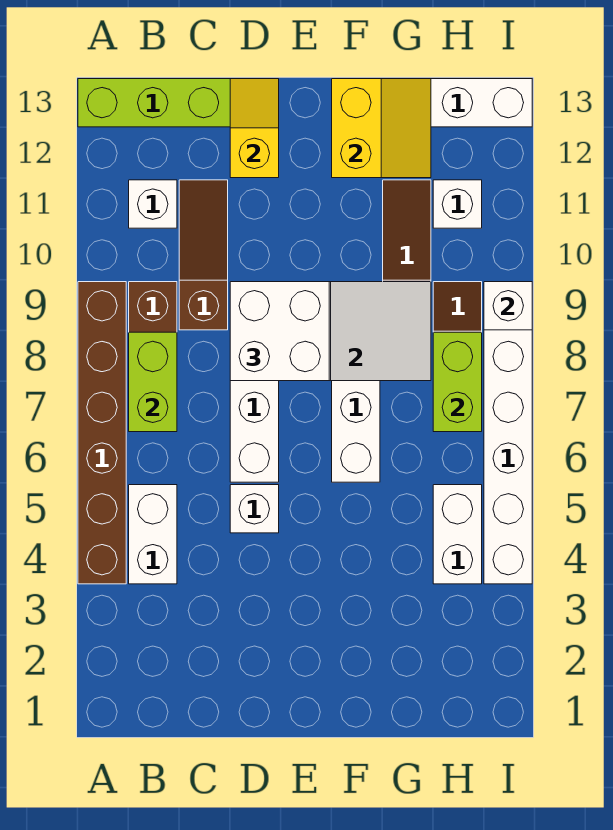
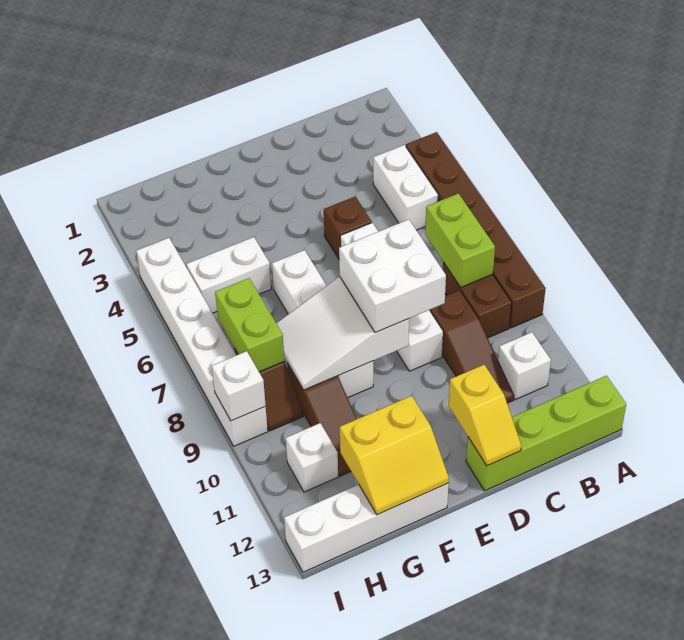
white 1x1 brick [230,485,279,533] -> brown 1x1 brick [324,196,372,259]
yellow 2x2 slope [332,79,431,178] -> yellow 2x2 slope turned to [340,396,449,515]
white 1x2 brick [433,485,482,584] -> white 1x2 brick turned to [186,237,271,313]

